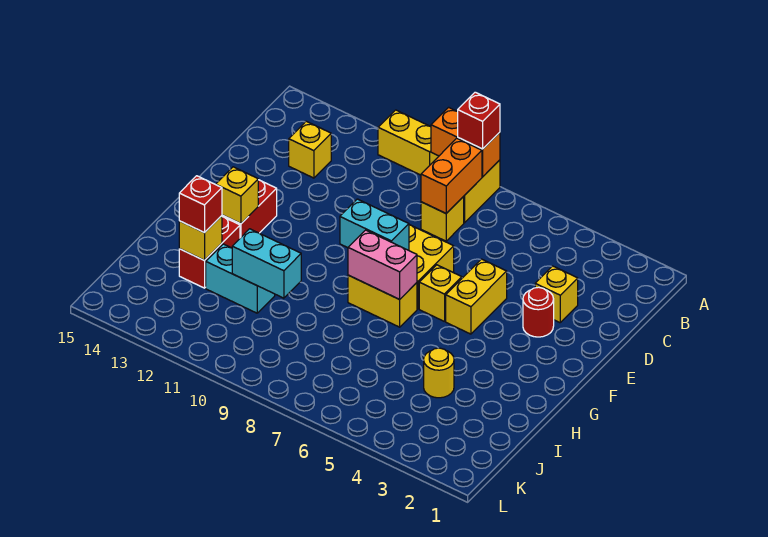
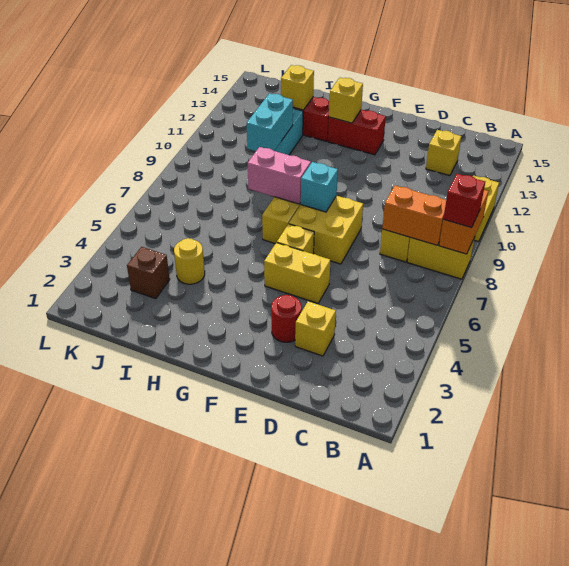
cyan 1x2 brick [340,199,409,250] -> cyan 1x1 brick [301,162,338,212]
pink 1x2 brick [348,230,417,299] -> pink 1x2 brick turned to [248,147,311,204]
red 1x1 brick [179,176,222,233] -> none
none -> brown 1x1 brick [127,247,170,299]

